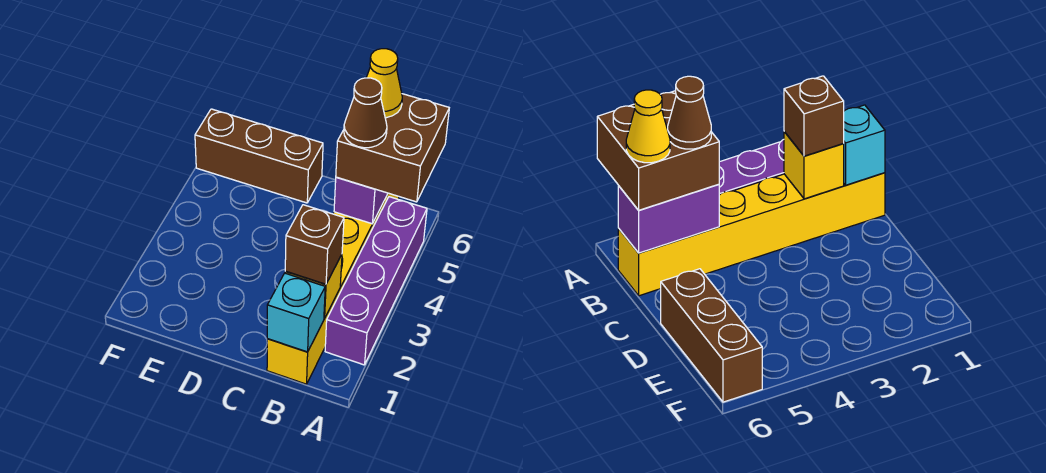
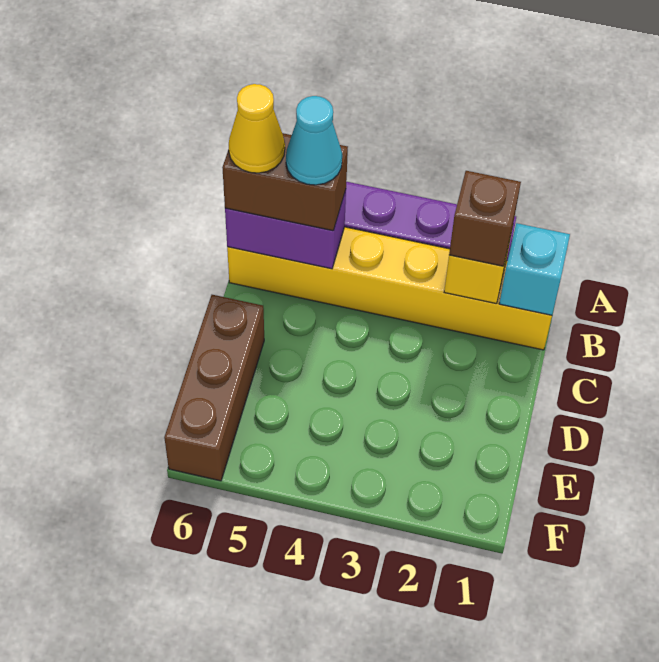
brown 2x2 brick [336,94,449,202] -> brown 1x2 brick [222,133,348,231]
brown 1x1 cone [344,78,387,148] -> cyan 1x1 cone [286,96,342,185]

